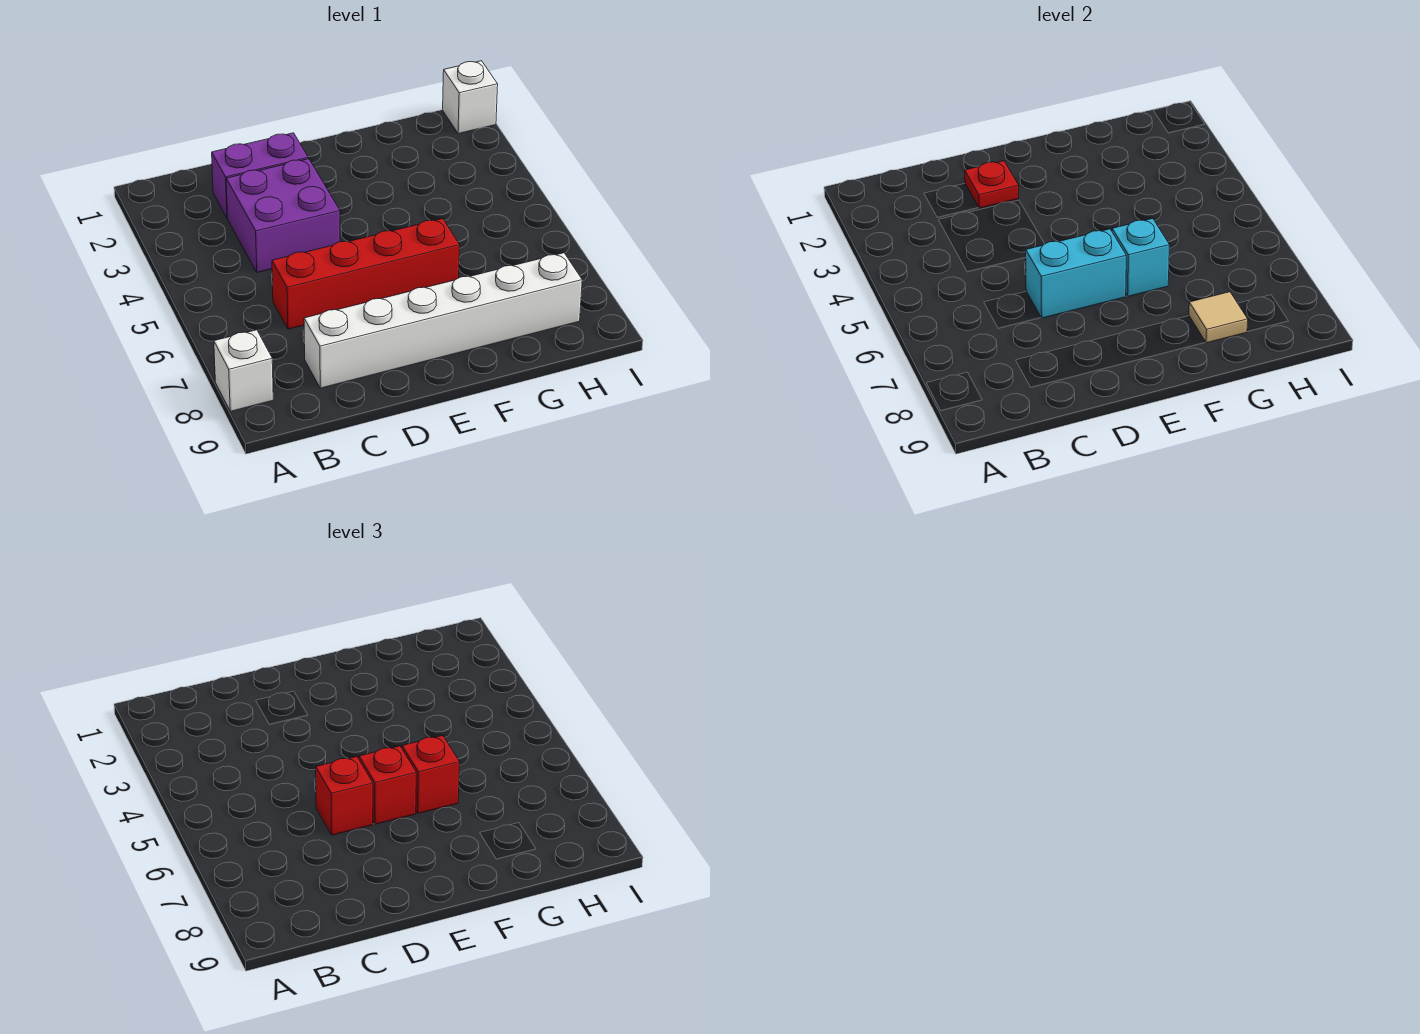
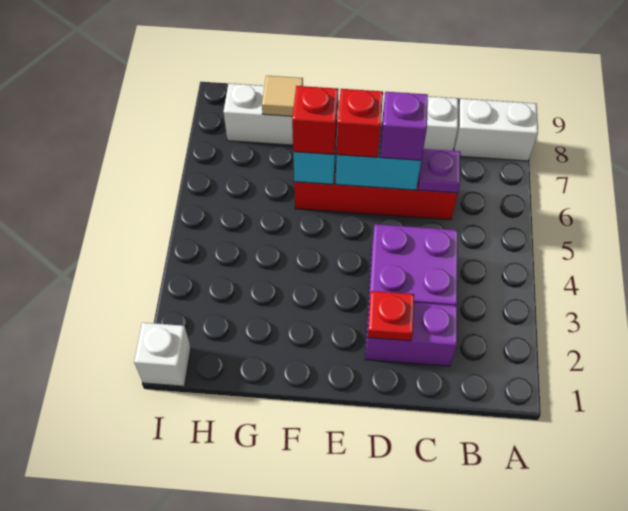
white 1x1 brick [214,330,273,411] -> white 1x2 brick [454,98,538,161]
none -> purple 1x1 plate [418,149,460,193]
red 1x1 brick [316,757,373,835] -> purple 1x1 brick [380,92,428,160]

